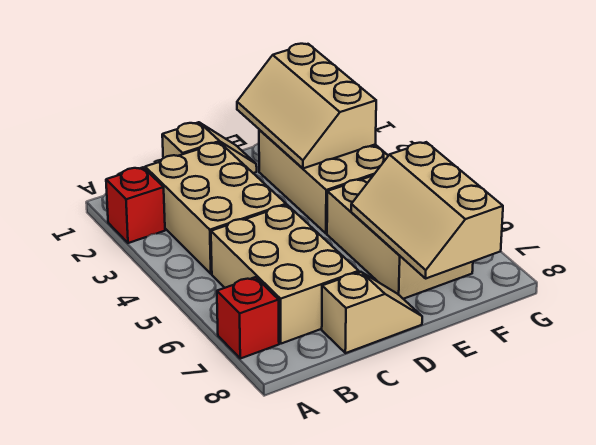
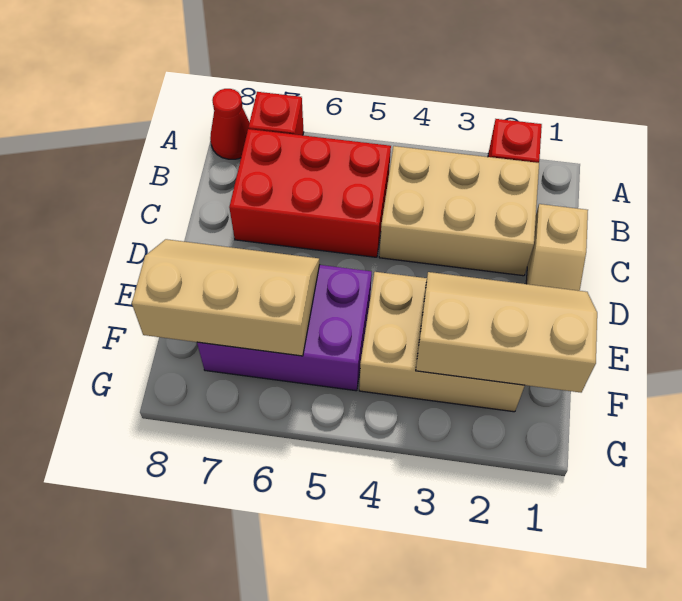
none -> red 1x1 cone [210,89,250,159]
tan 2x3 brick [211,205,359,344] -> red 2x3 brick [229,129,391,257]
tan 1x2 slope [322,272,422,353] -> none
tan 2x3 brick [327,176,473,299] -> purple 2x3 brick [197,265,372,391]

